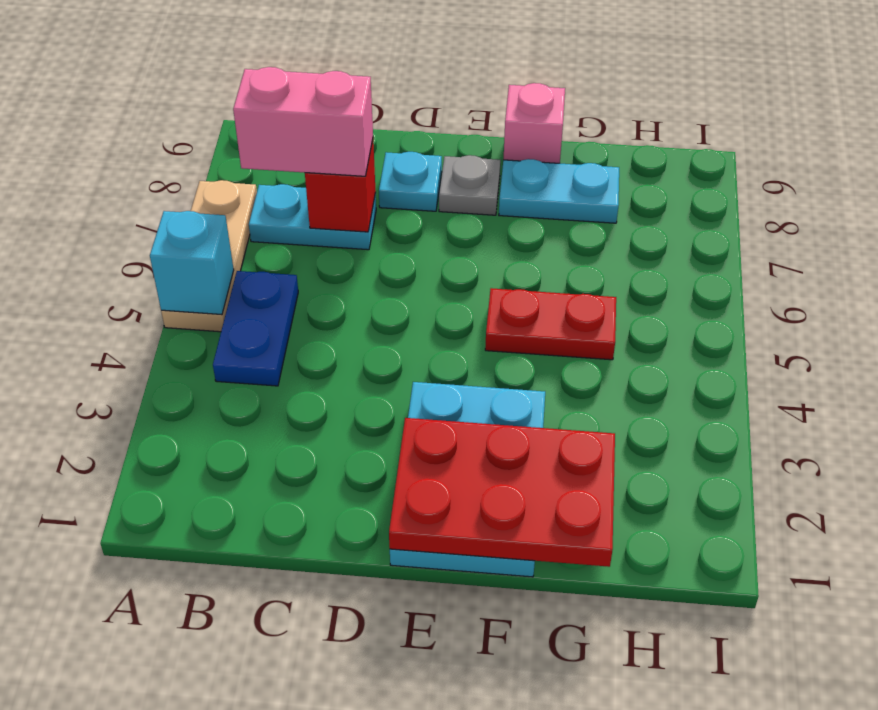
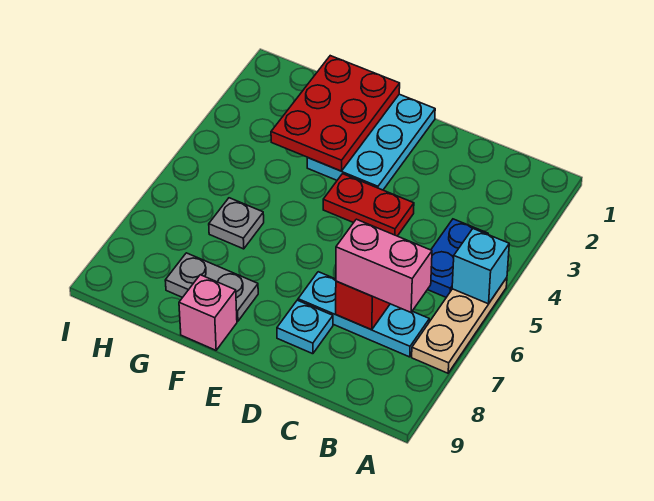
cyan 1x2 plate [249,184,376,250] -> cyan 1x3 plate [298,272,429,357]
red 2x3 plate [389,418,615,567] -> red 2x3 plate turned to [271,56,400,171]
grey 1x1 plate [439,155,500,215] -> grey 1x1 plate moved to [209,198,264,249]
red 1x2 plate [485,288,616,360] -> red 1x2 plate moved to [323,174,414,236]
cyan 1x2 plate [499,159,619,223] -> grey 1x2 plate [165,253,258,321]

